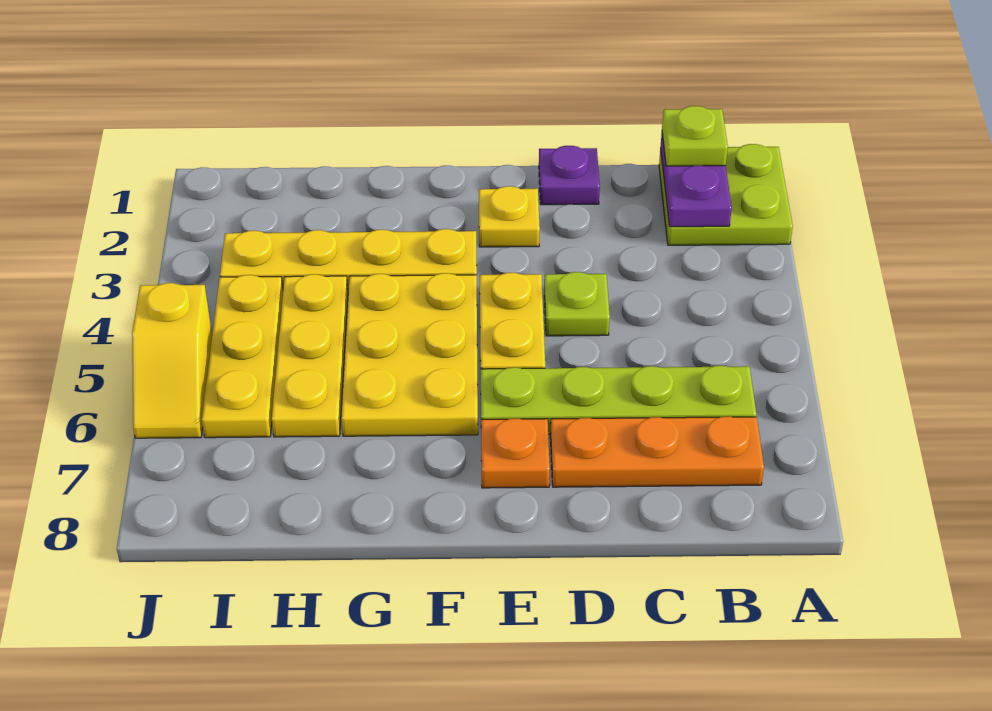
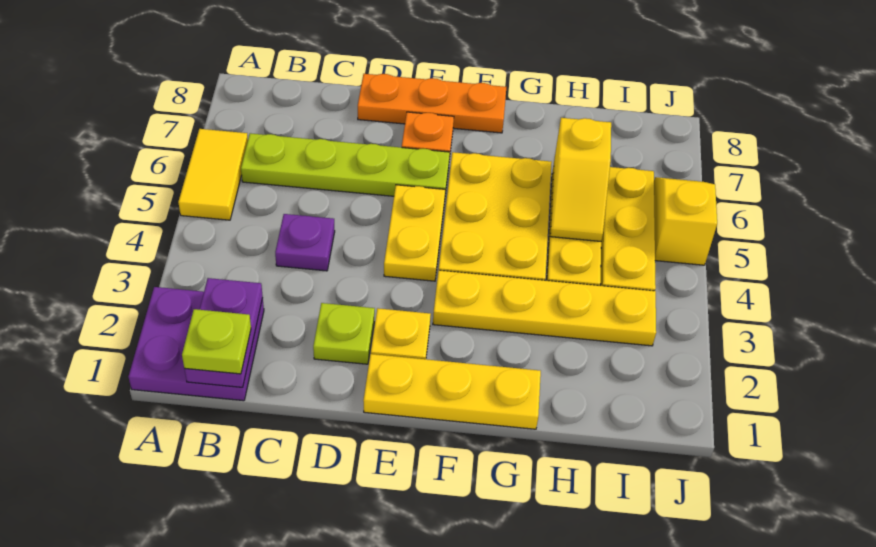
lime 2x2 plate [659,144,793,245] -> purple 2x2 plate [128,287,264,401]
none -> yellow 1x2 tile [178,129,248,220]
orange 1x3 plate [550,416,764,487] -> orange 1x3 plate moved to [358,74,506,133]
purple 1x1 plate [539,146,600,205] -> purple 1x1 plate moved to [275,214,335,271]
lime 1x1 plate [544,272,610,336] -> lime 1x1 plate moved to [313,303,375,364]
none -> yellow 1x3 plate [363,354,541,429]
none -> yellow 1x2 slope [550,118,611,241]

